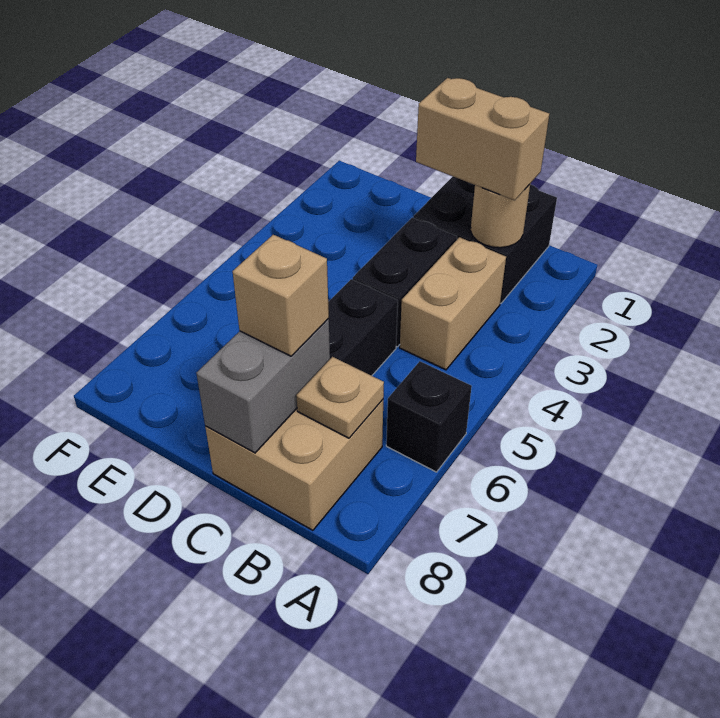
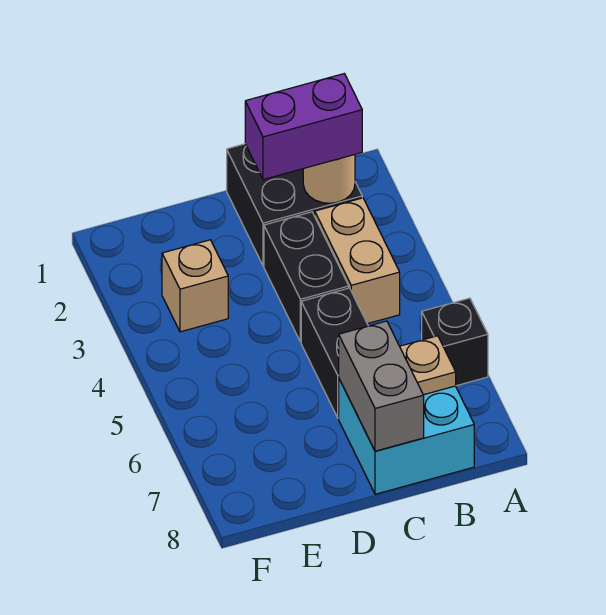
tan 1x2 brick [416,78,549,200] -> purple 1x2 brick [245,74,362,180]
tan 2x2 brick [205,400,383,530] -> cyan 2x2 brick [339,379,474,494]
tan 1x1 brick [233,235,329,356] -> tan 1x1 brick moved to [162,240,228,332]

